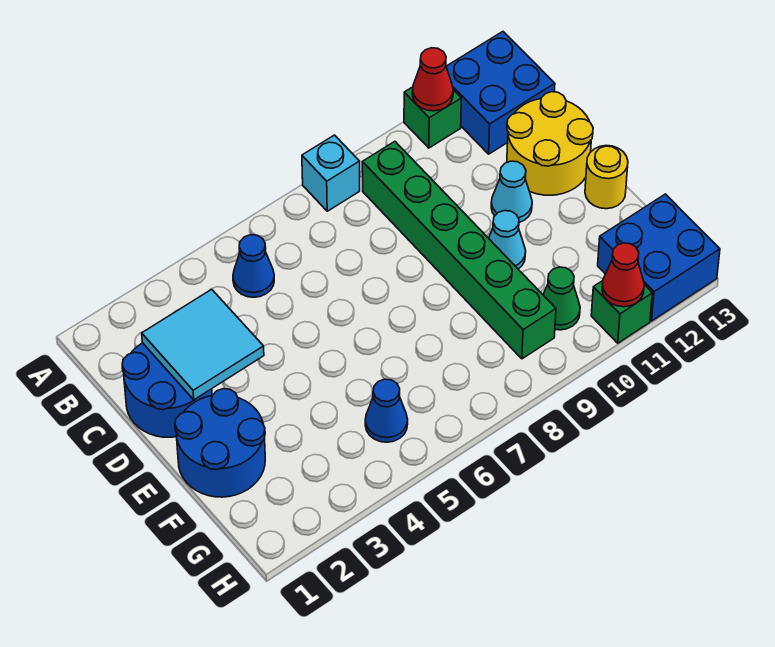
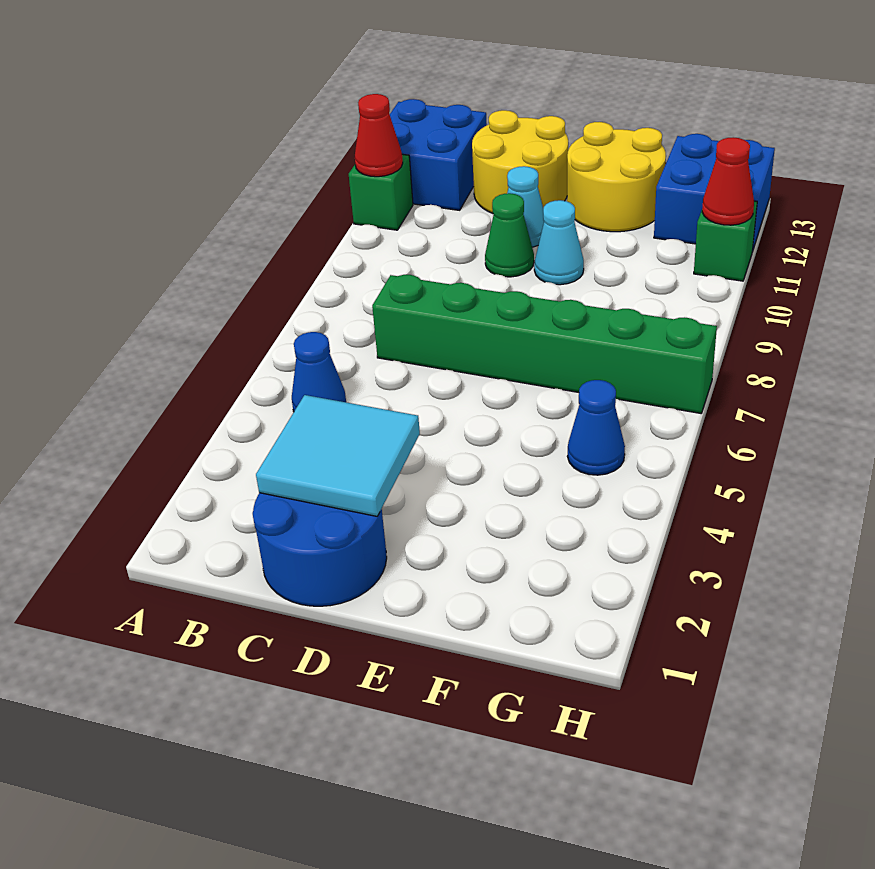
cyan 1x1 brick [302,135,360,211] -> none
green 1x6 brick [362,142,556,359] -> green 1x6 brick moved to [372,275,717,413]
blue 2x2 round brick [175,389,265,497] -> none
yellow 1x1 round brick [585,145,628,209] -> yellow 2x2 round brick [567,122,666,232]
green 1x1 cone [543,267,580,330] -> green 1x1 cone moved to [485,193,534,277]

